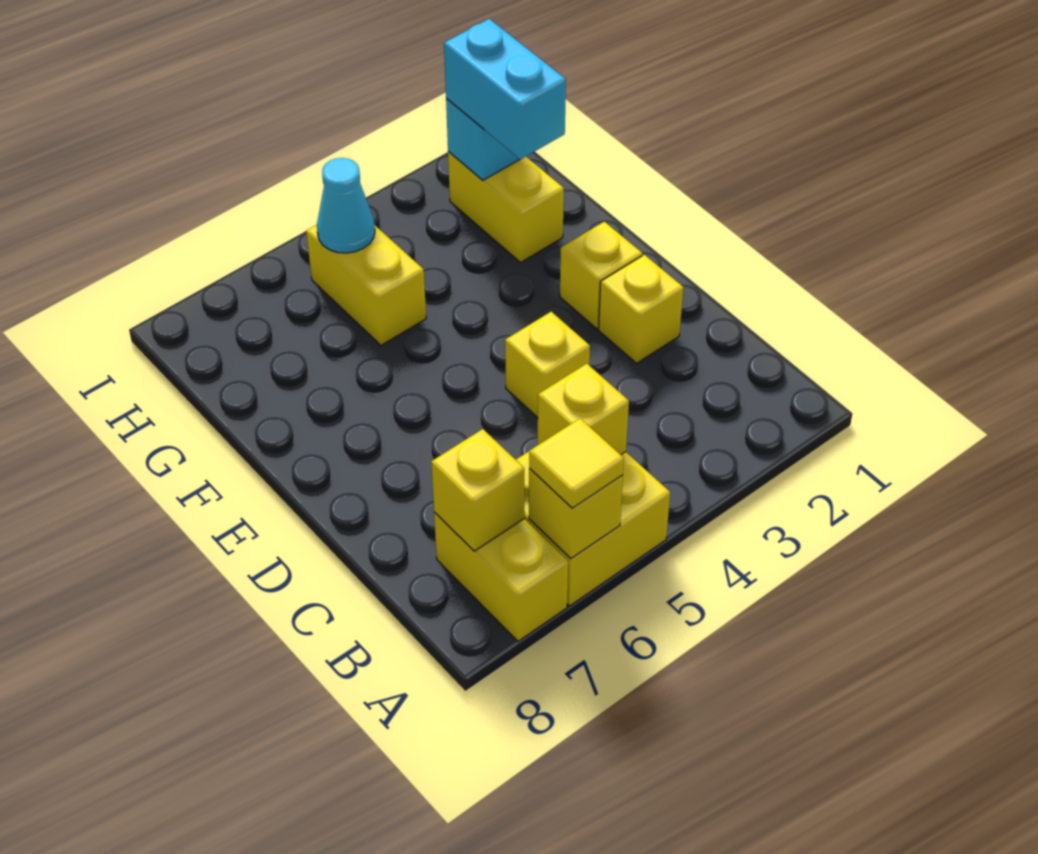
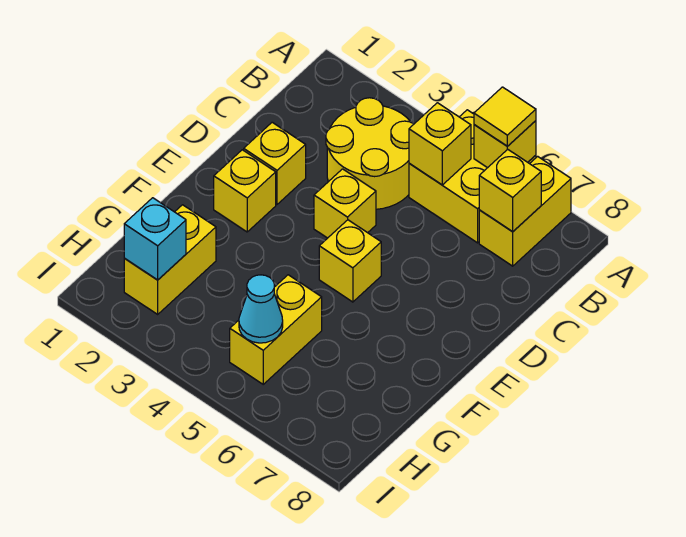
none -> yellow 2x2 round brick [326,98,414,209]
none -> yellow 1x1 brick [319,220,381,302]
cyan 1x2 brick [444,19,566,159] -> none

